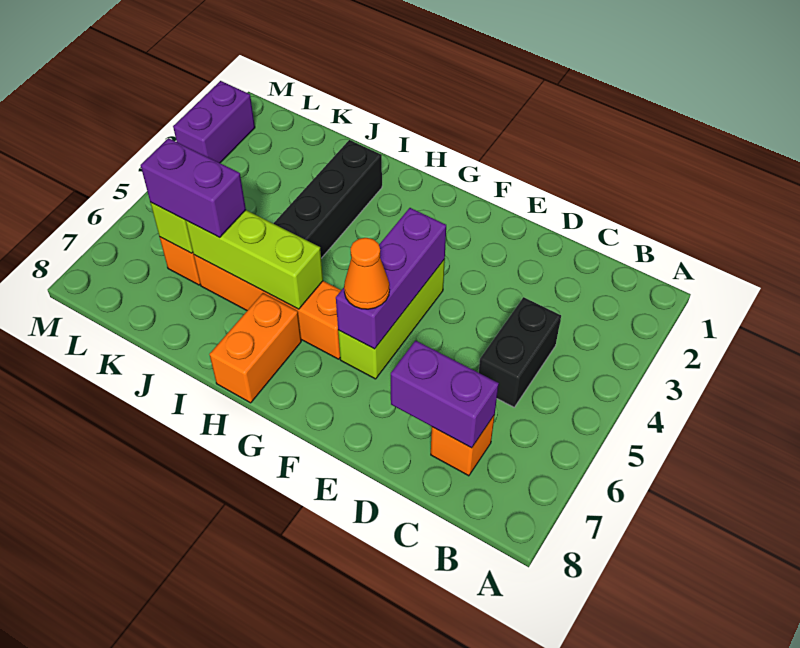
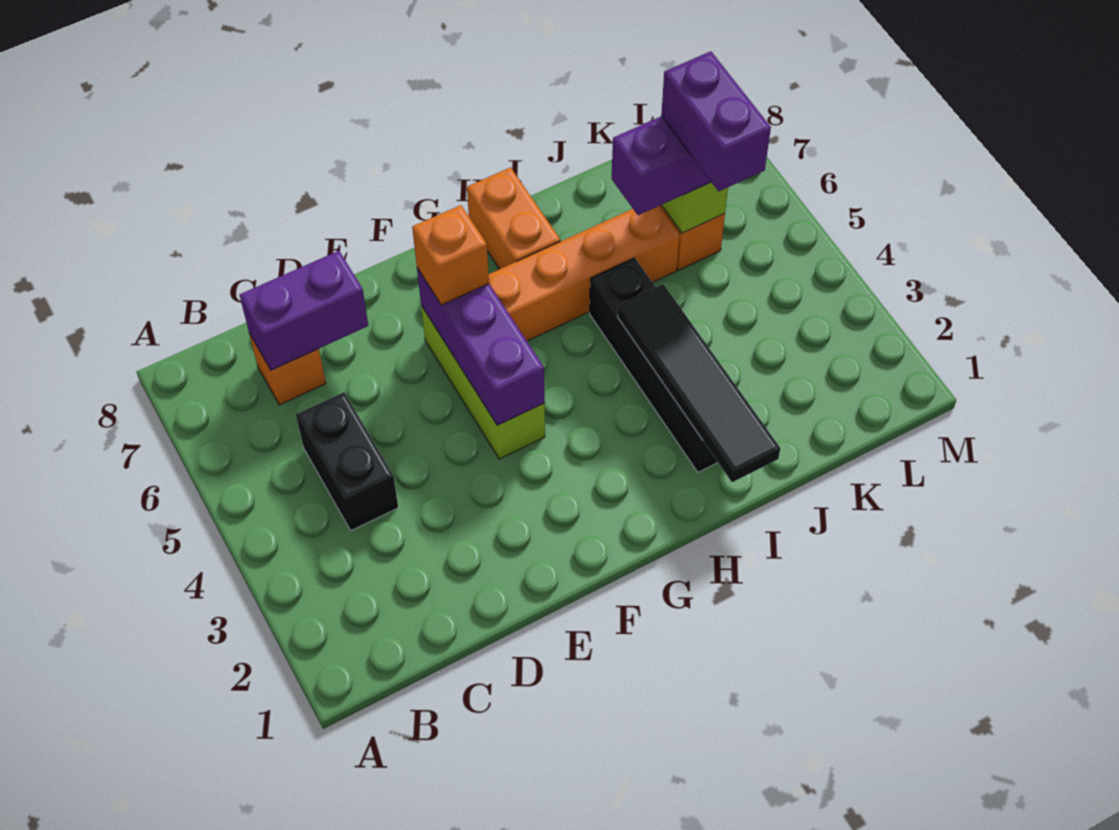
orange 1x1 cone [344,238,389,309] -> orange 1x1 brick [412,205,489,305]
lime 1x3 brick [186,210,323,309] -> none
none -> black 1x4 tile [618,284,780,482]
purple 1x2 brick [173,81,255,163] -> purple 1x2 brick moved to [661,51,771,191]

